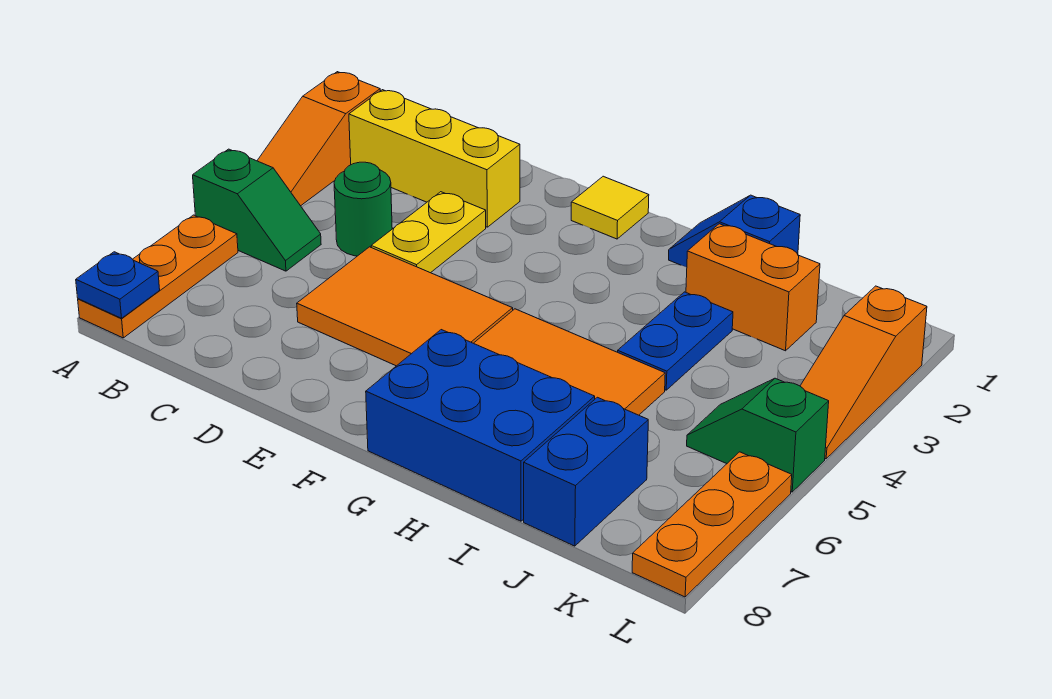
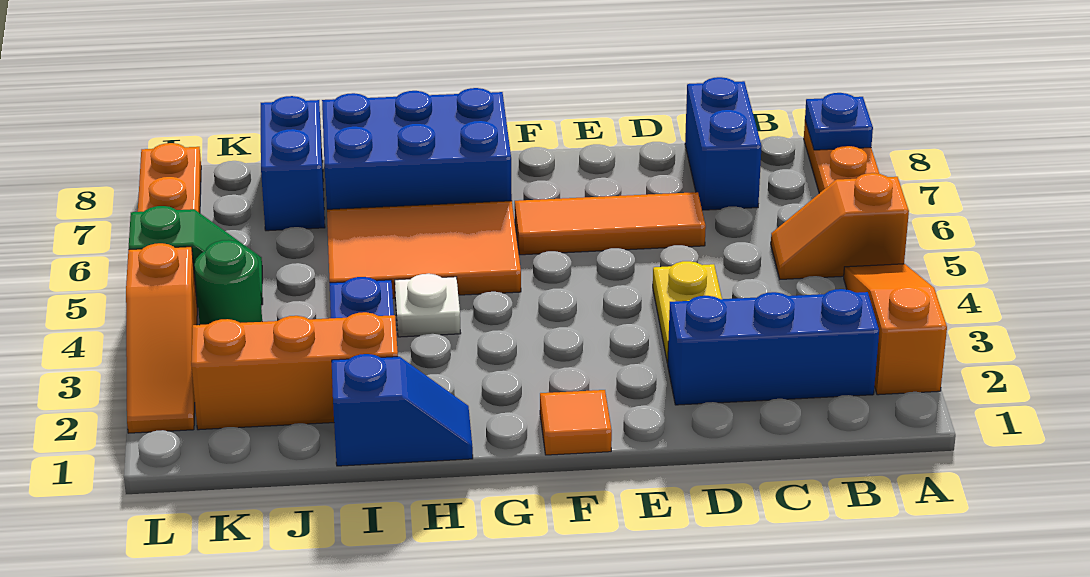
green 1x2 slope [193,149,321,271] -> orange 1x2 slope [771,173,909,279]
yellow 1x3 brick [349,90,520,227] -> blue 1x3 brick [668,289,879,405]
green 1x1 round brick [334,162,392,256] -> green 1x1 round brick moved to [194,240,262,325]
none -> blue 1x2 brick [685,77,762,210]
orange 2x3 tile [297,247,513,366] -> orange 1x3 tile [515,192,706,255]
yellow 1x1 tile [571,176,649,239] -> orange 1x1 tile [540,390,612,455]
none -> white 1x1 plate [395,274,461,337]
orange 1x2 brick [686,224,820,351] -> orange 1x3 brick [191,312,398,430]
orange 1x3 slope [800,286,927,459] -> orange 1x3 slope turned to [126,243,197,433]

